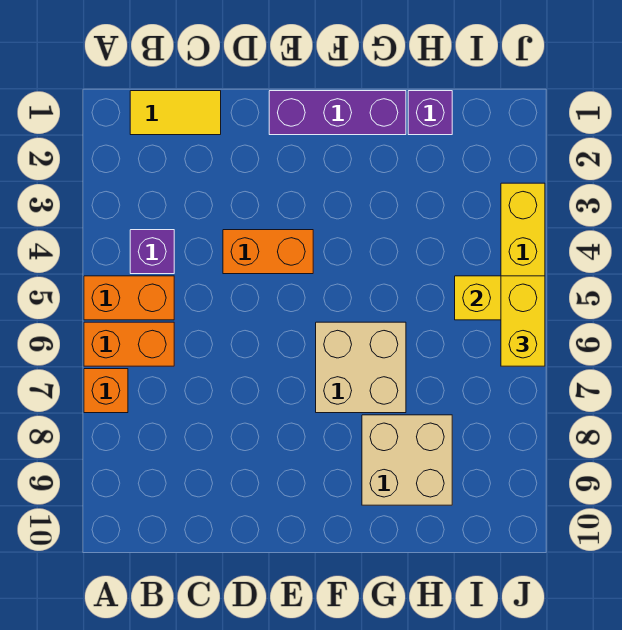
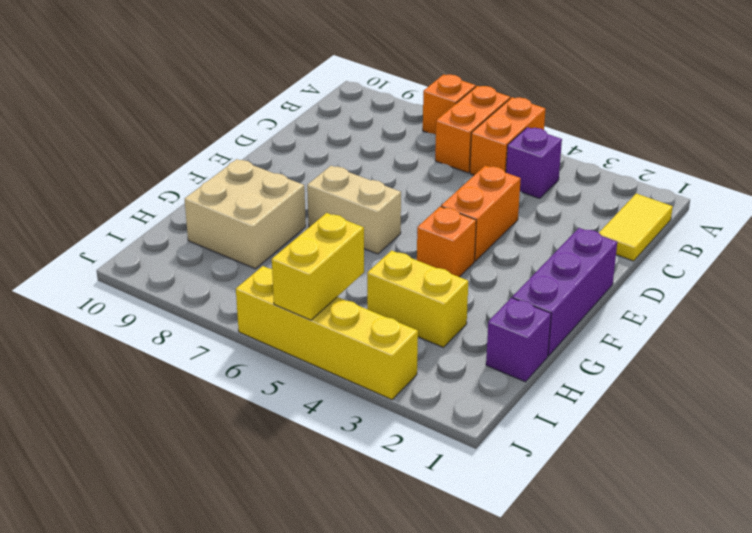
none -> orange 1x1 brick [417,207,476,277]
tan 2x2 brick [316,322,406,413] -> tan 1x2 brick [307,166,401,254]
yellow 1x2 brick [501,276,545,366] -> yellow 1x2 brick moved to [367,250,468,347]

